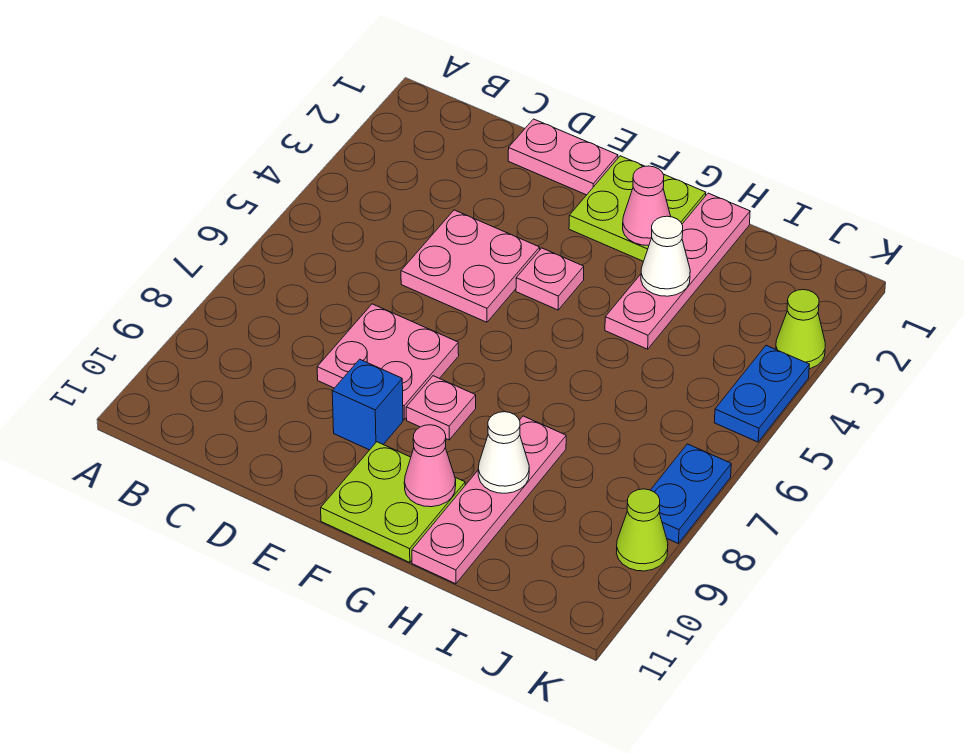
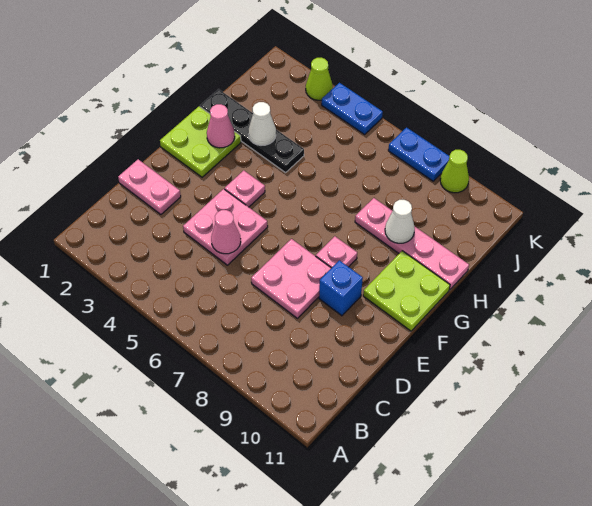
pink 1x2 plate [508,119,618,195] -> pink 1x2 plate turned to [118,159,181,214]
pink 1x1 cone [404,425,456,507] -> pink 1x1 cone moved to [211,210,241,254]
pink 1x4 plate [605,193,750,349] -> black 1x4 plate [200,89,304,173]

